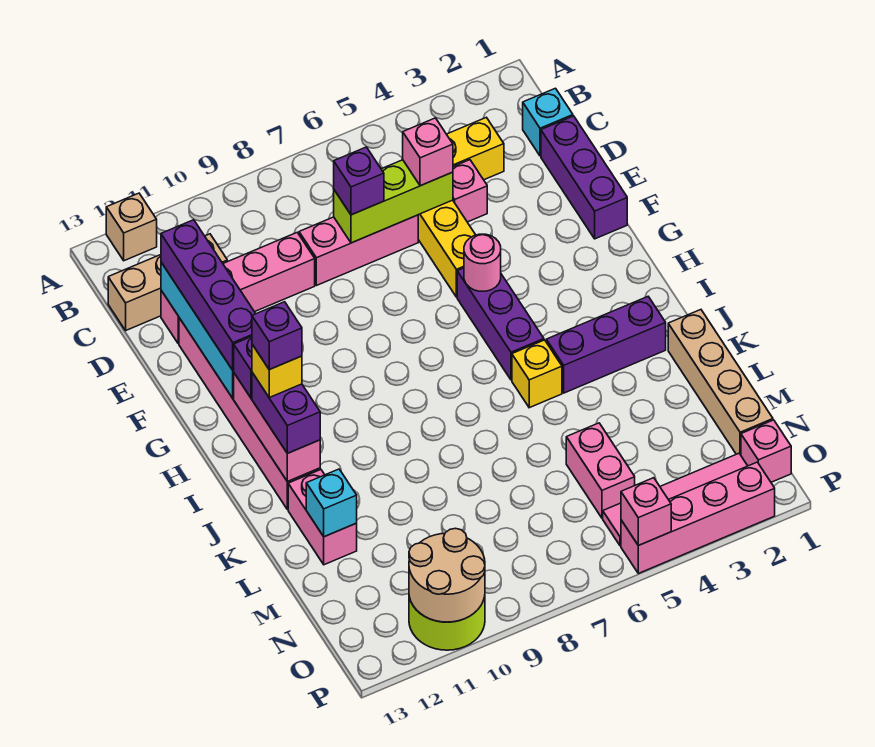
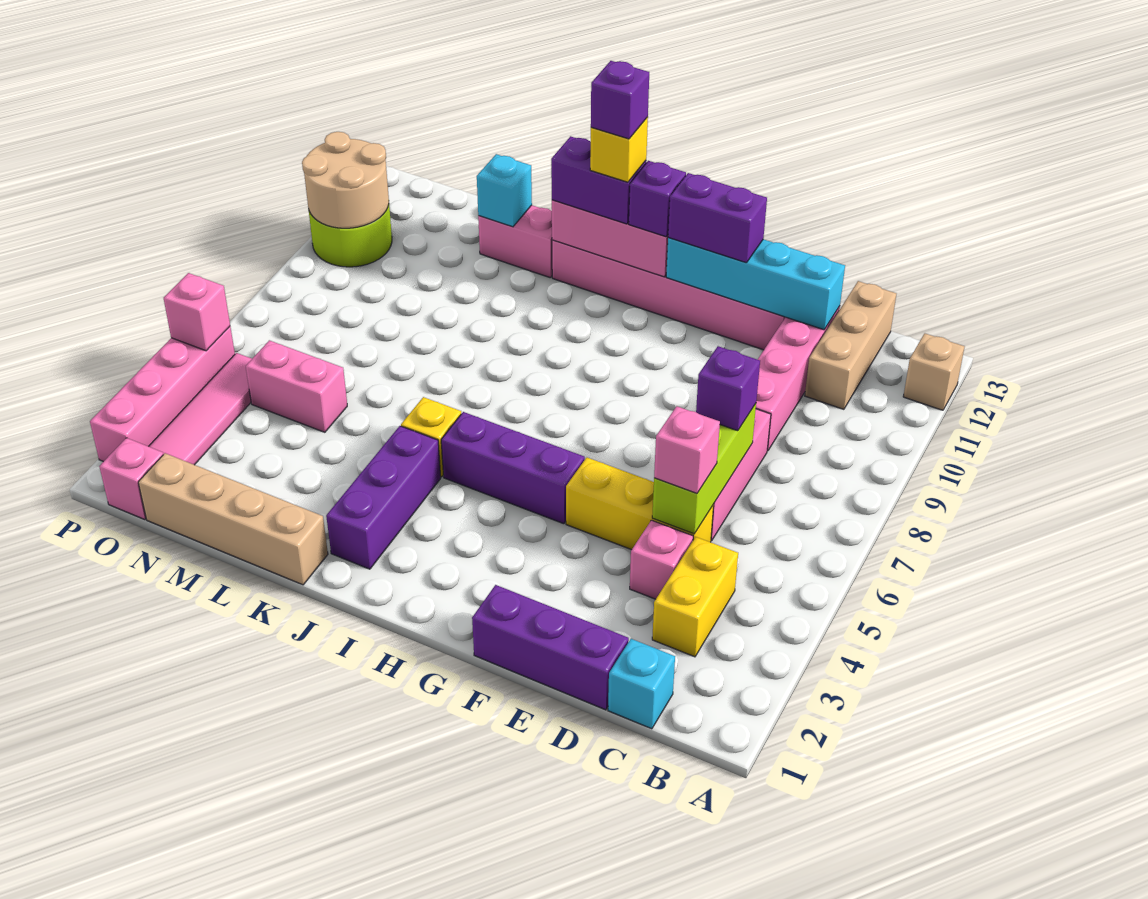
purple 1x4 brick [161,220,256,370] -> purple 1x2 brick [668,173,767,263]
pink 1x1 round brick [464,234,501,291] -> none

